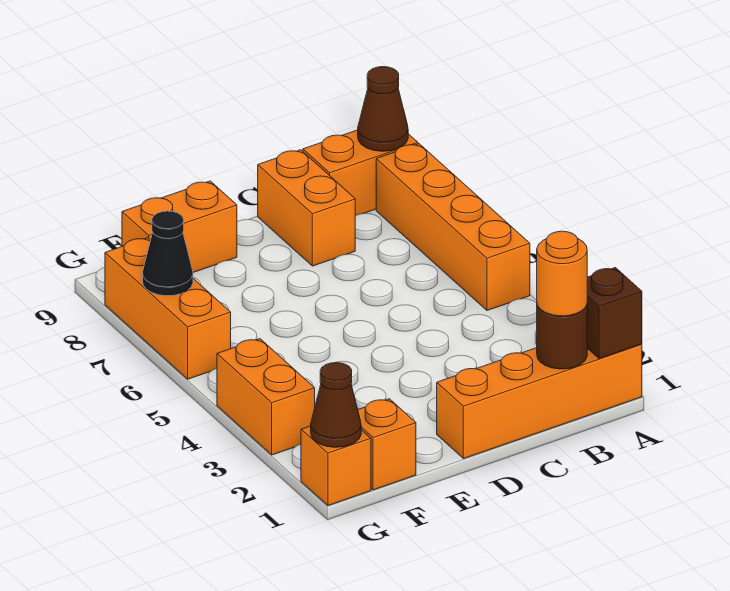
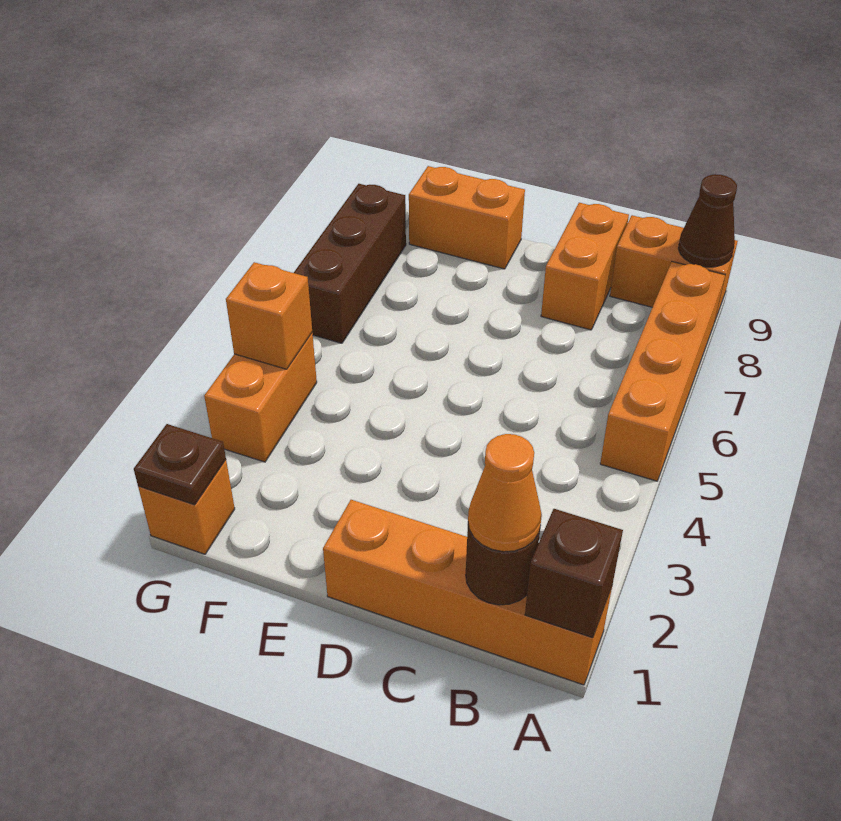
orange 1x1 round brick [537,231,587,316] -> orange 1x1 cone [468,434,542,552]
orange 1x1 brick [358,399,416,490] -> orange 1x1 brick moved to [226,262,312,369]
brown 1x1 cone [311,363,361,447] -> brown 1x1 plate [134,424,226,505]
orange 1x3 brick [105,238,231,379] -> brown 1x3 brick [294,184,406,343]
black 1x1 cone [143,211,193,296] -> none

